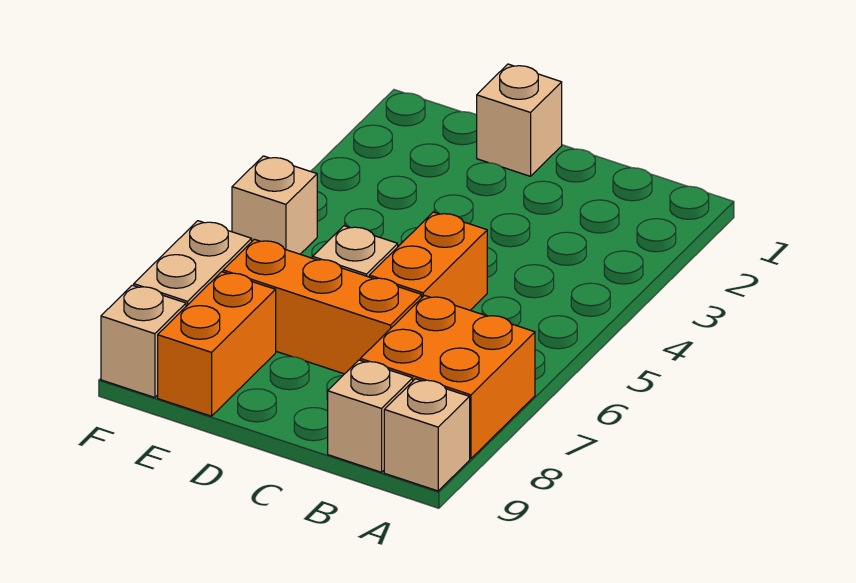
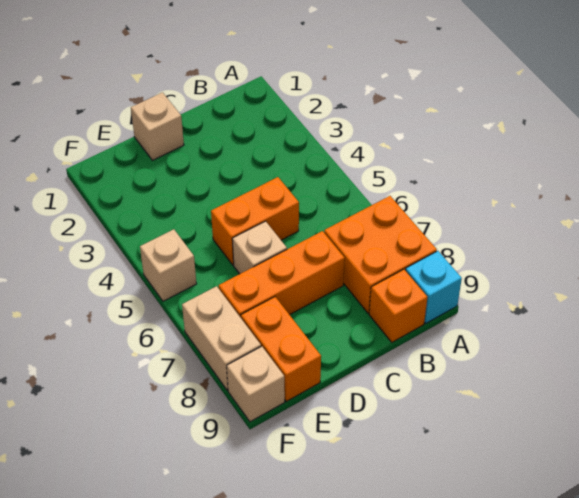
tan 1x1 brick [384,379,470,491] -> cyan 1x1 brick [405,251,462,323]
tan 1x1 brick [328,360,413,472] -> orange 1x1 brick [369,269,427,342]
orange 1x2 brick [369,212,487,310] -> orange 1x2 brick turned to [211,177,299,265]

